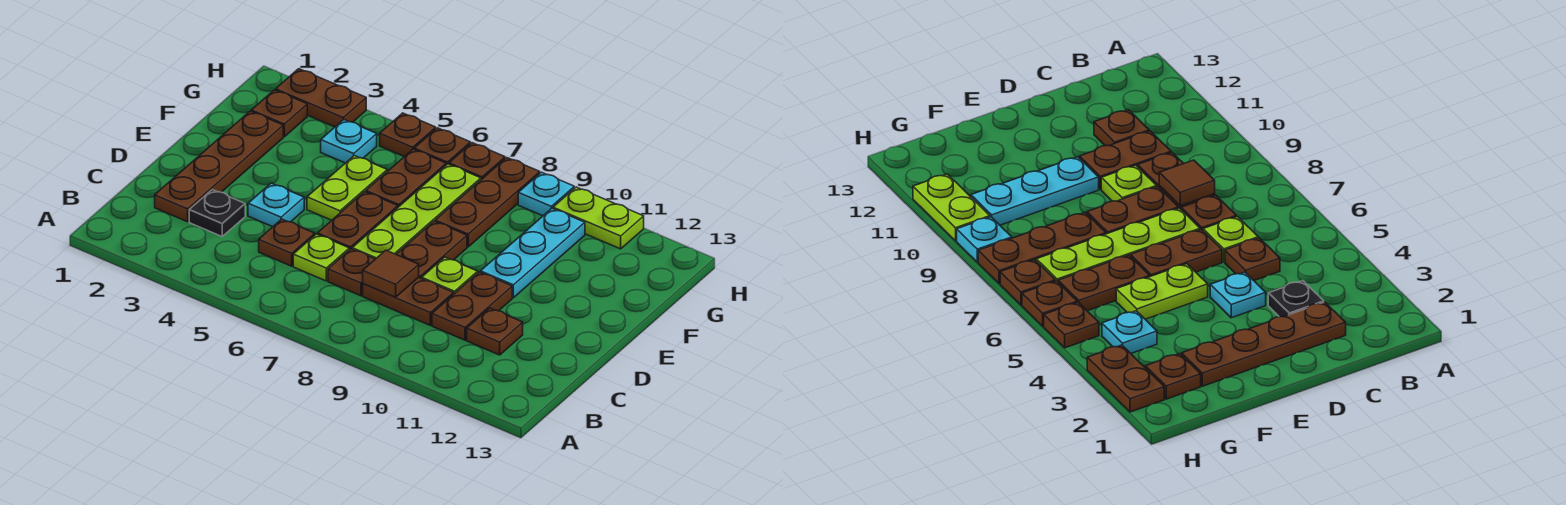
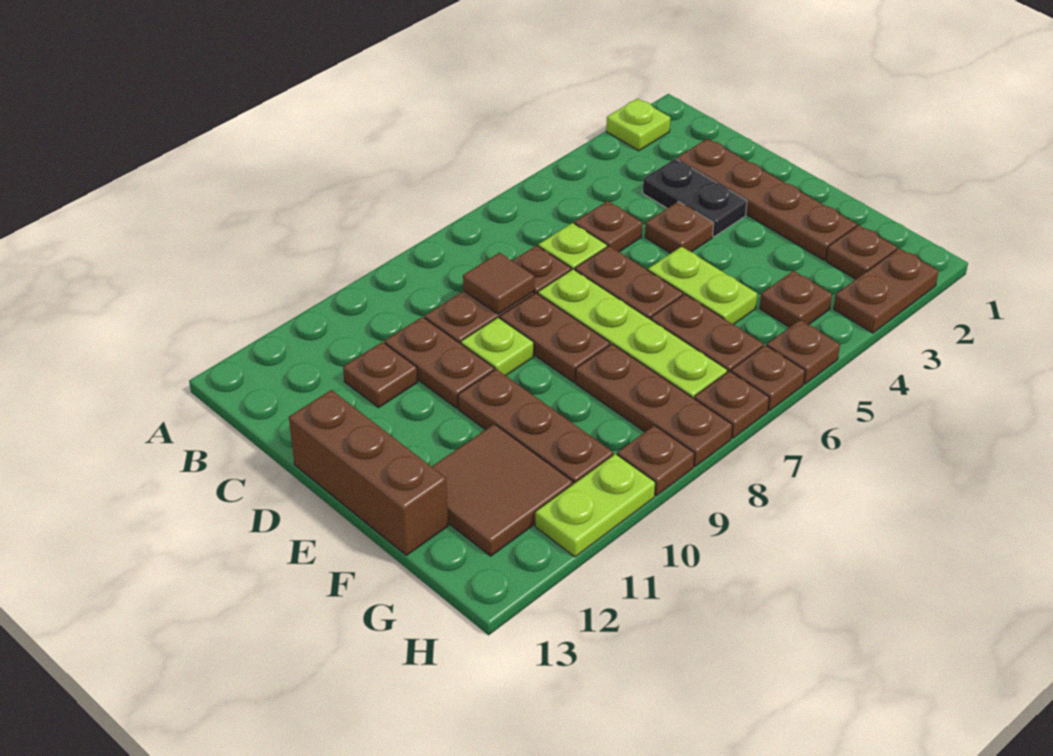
none -> lime 1x1 plate [606,99,670,151]
black 1x1 plate [189,190,245,236] -> black 1x2 plate [643,159,747,237]
cyan 1x1 plate [248,183,304,227] -> brown 1x1 plate [645,202,714,253]
none -> brown 1x3 brick [289,390,448,555]
cyan 1x3 plate [480,208,585,298] -> brown 1x3 plate [458,369,613,484]
none -> brown 2x2 tile [432,424,573,556]
cyan 1x1 plate [321,120,377,163] -> brown 1x1 plate [760,271,832,327]
cyan 1x1 plate [518,172,574,216] -> brown 1x1 plate [617,425,695,496]

